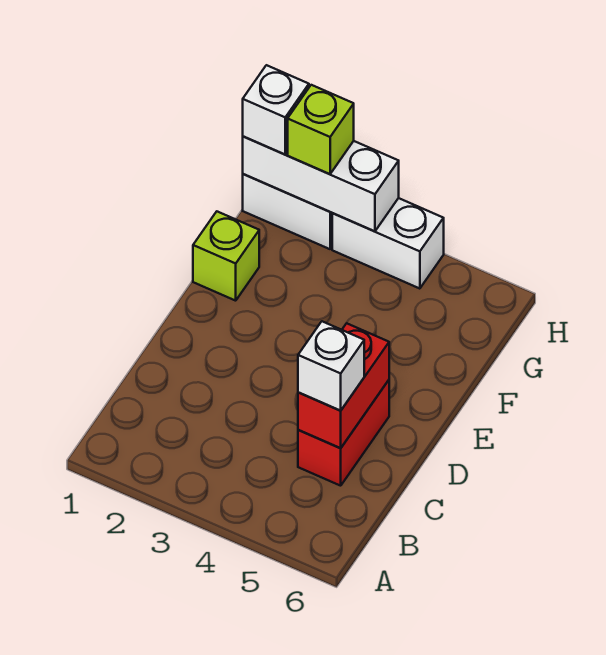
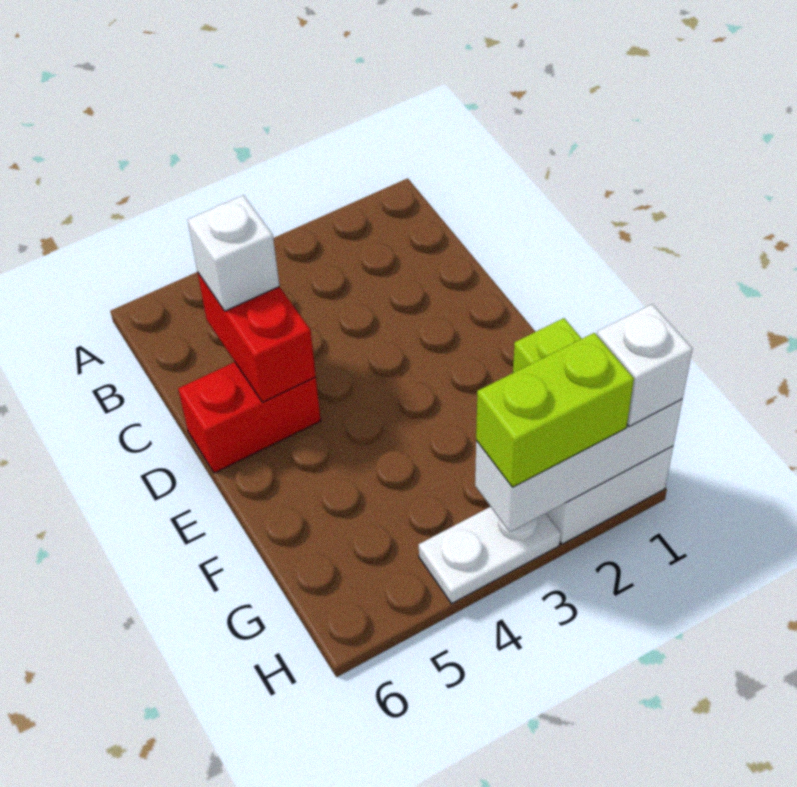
red 1x2 brick [298,380,389,486] -> red 1x2 brick turned to [178,362,321,473]
lime 1x1 brick [288,85,354,174] -> lime 1x2 brick [476,333,634,487]
white 1x2 brick [332,198,444,289] -> white 1x2 plate [419,507,561,604]

